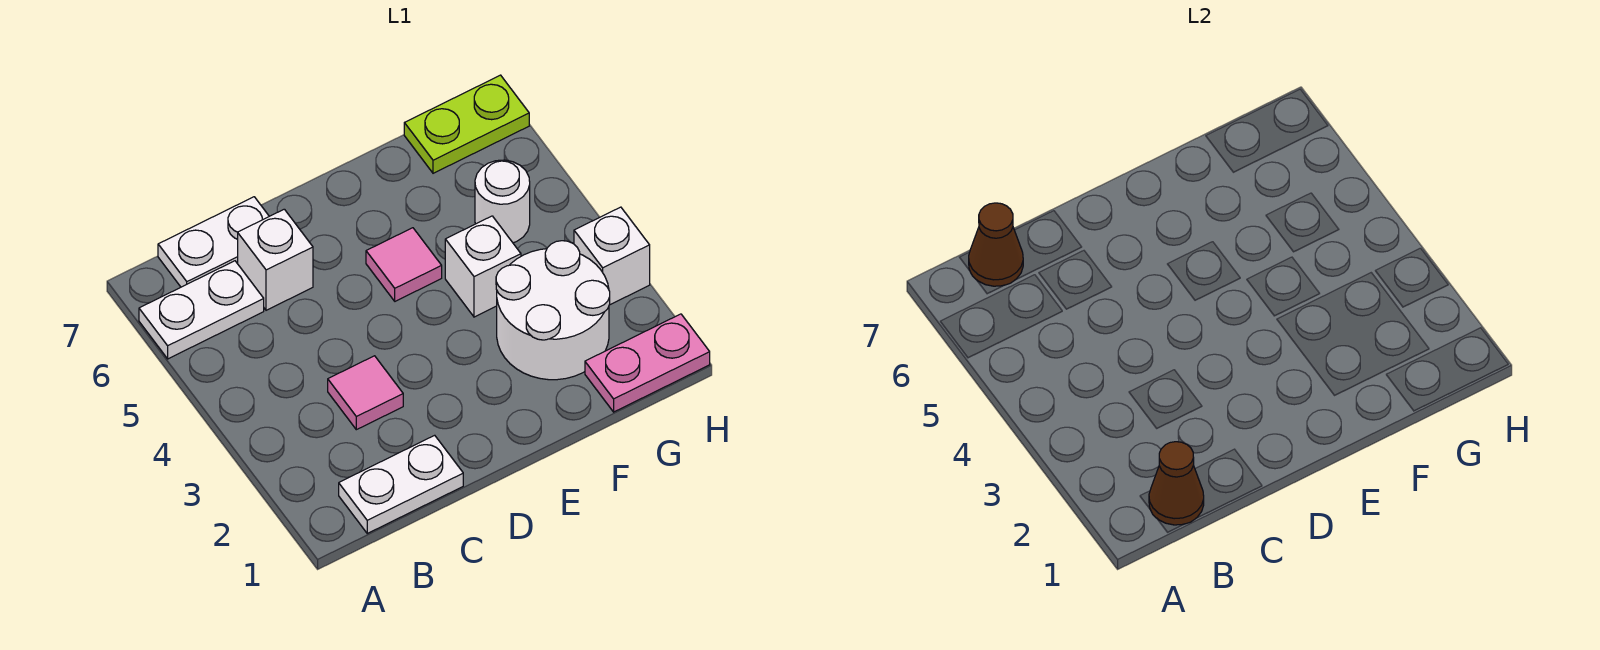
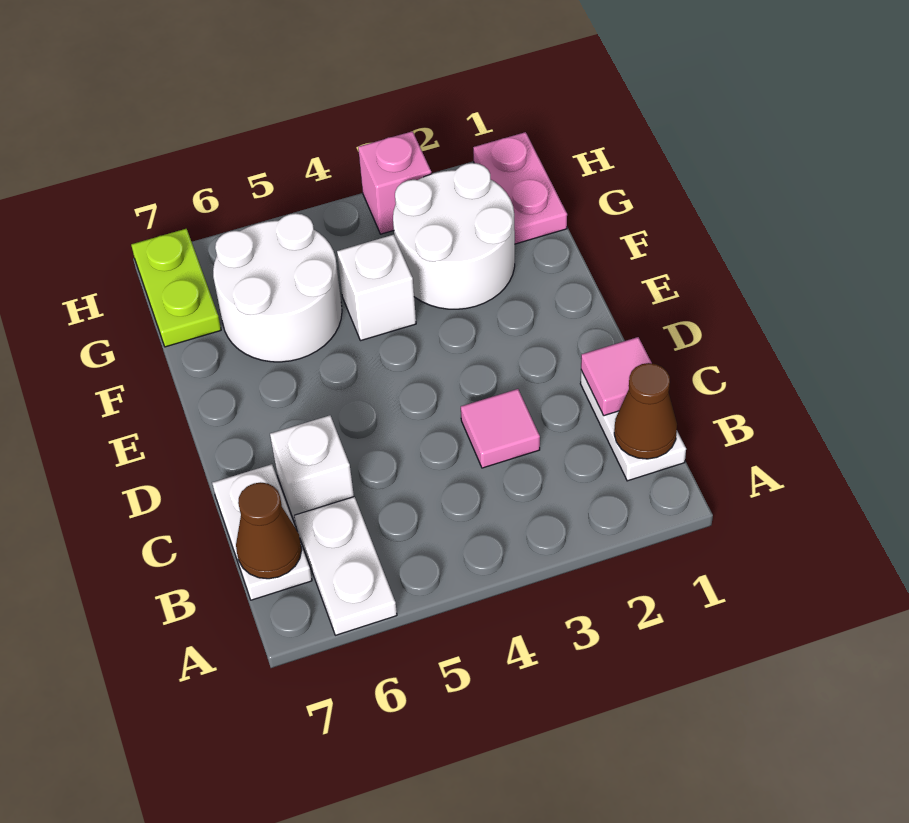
pink 1x1 tile [366,228,442,301] -> pink 1x1 tile moved to [581,337,652,416]
white 1x1 round brick [475,160,530,243] -> white 2x2 round brick [213,213,342,362]
white 1x1 brick [574,207,650,305] -> pink 1x1 brick [358,131,432,234]

